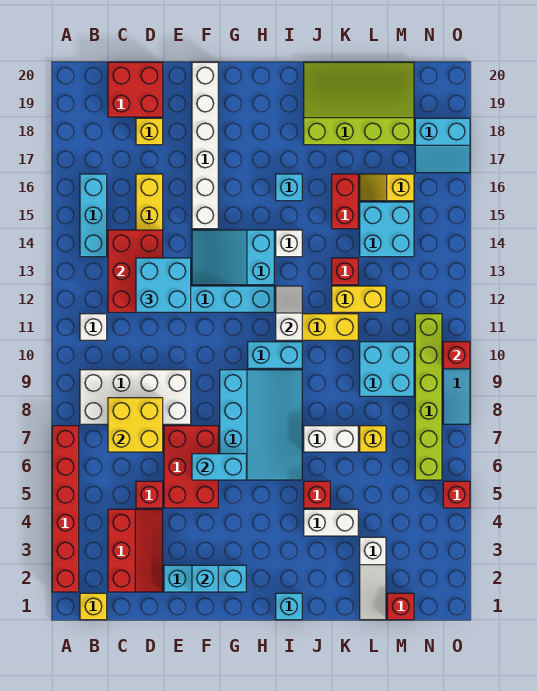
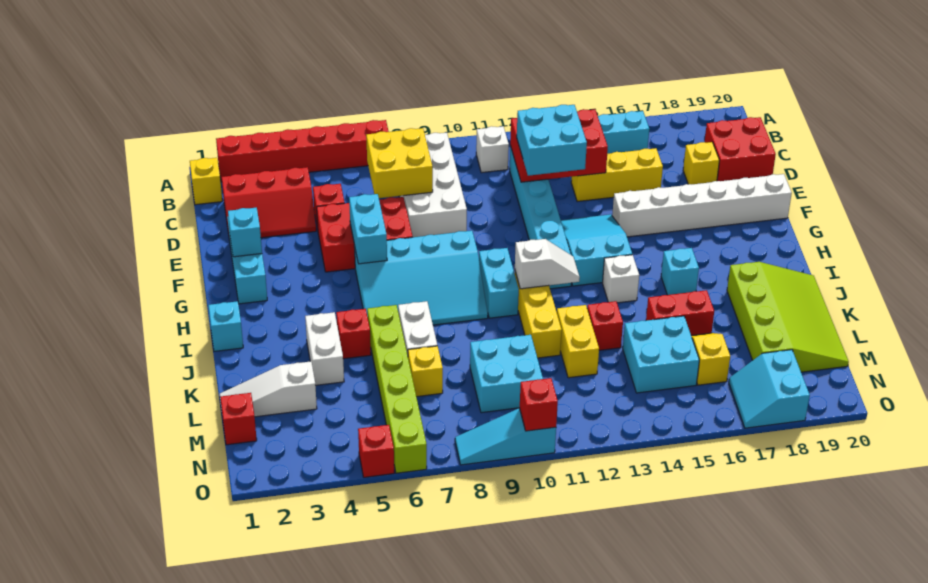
lime 1x6 brick [415,314,442,480] -> lime 1x6 brick turned to [367,305,427,473]

